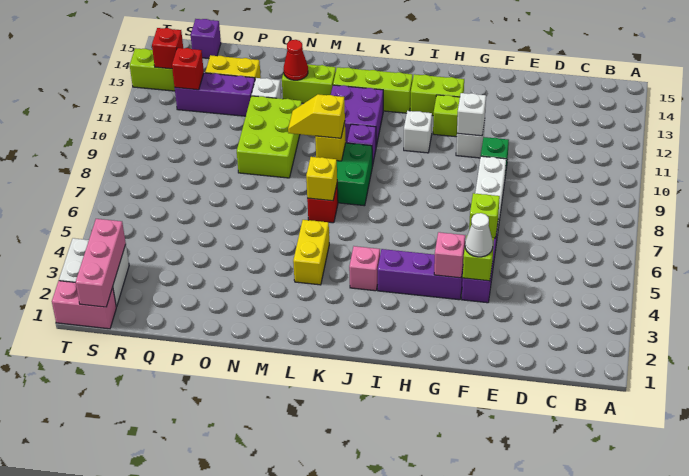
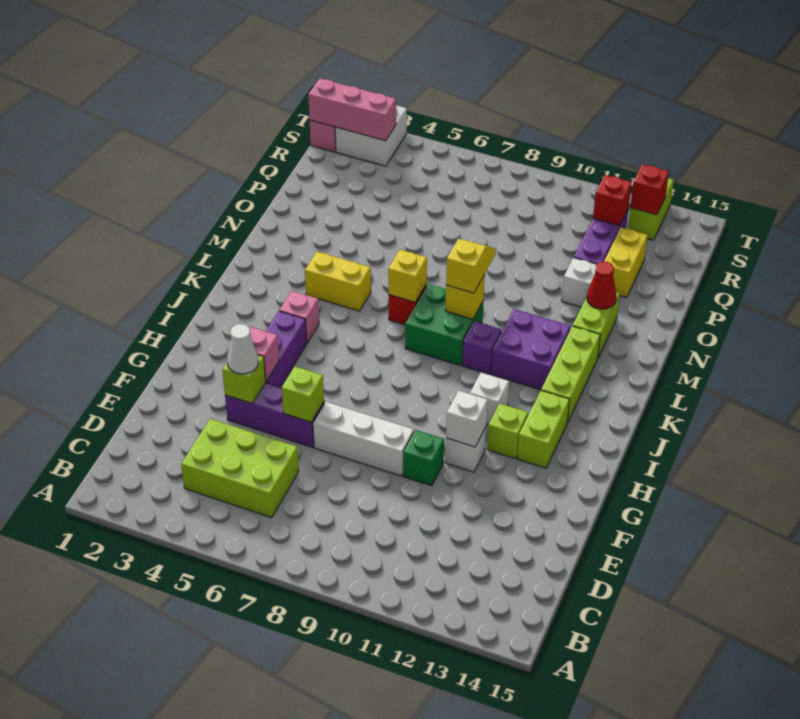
lime 2x3 brick [237,96,302,178] -> lime 2x3 brick moved to [181,419,299,518]
purple 1x1 brick [191,19,221,59] -> none

